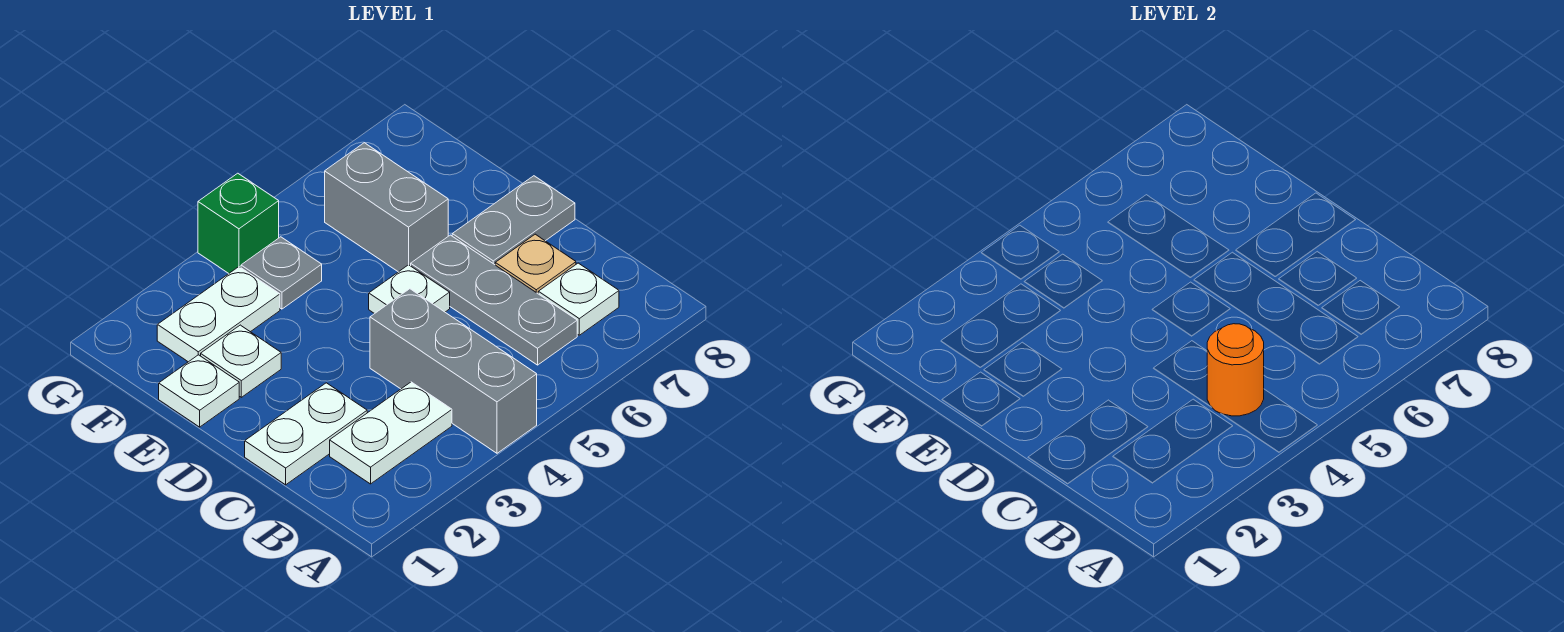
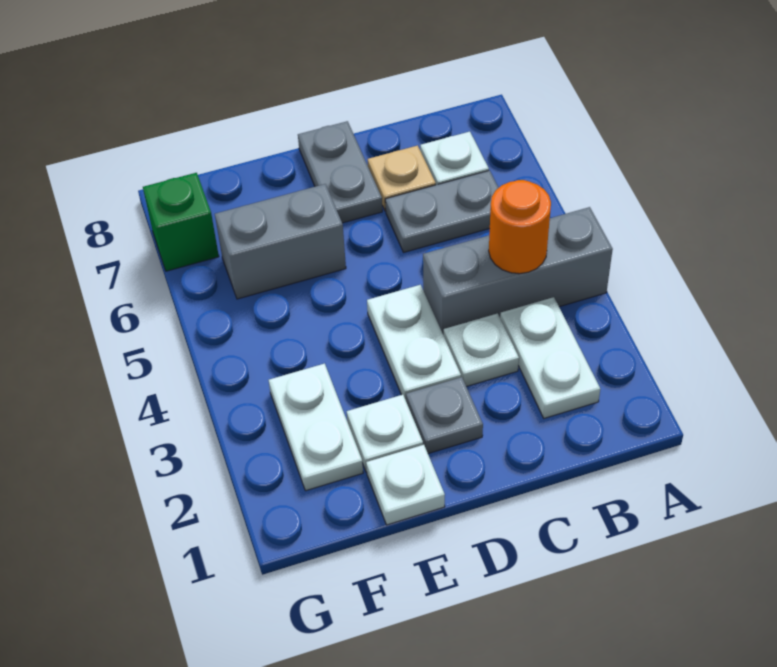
grey 1x3 plate [411,235,577,365] -> grey 1x2 plate [385,170,499,252]
white 1x2 plate [245,383,367,485] -> white 1x2 plate moved to [367,285,461,400]
white 1x1 plate [369,265,450,314] -> white 1x1 plate moved to [444,313,519,387]
grey 1x1 plate [241,237,322,309] -> grey 1x1 plate moved to [406,377,483,454]
green 1x1 brick [198,173,279,273] -> green 1x1 brick moved to [143,173,219,271]

